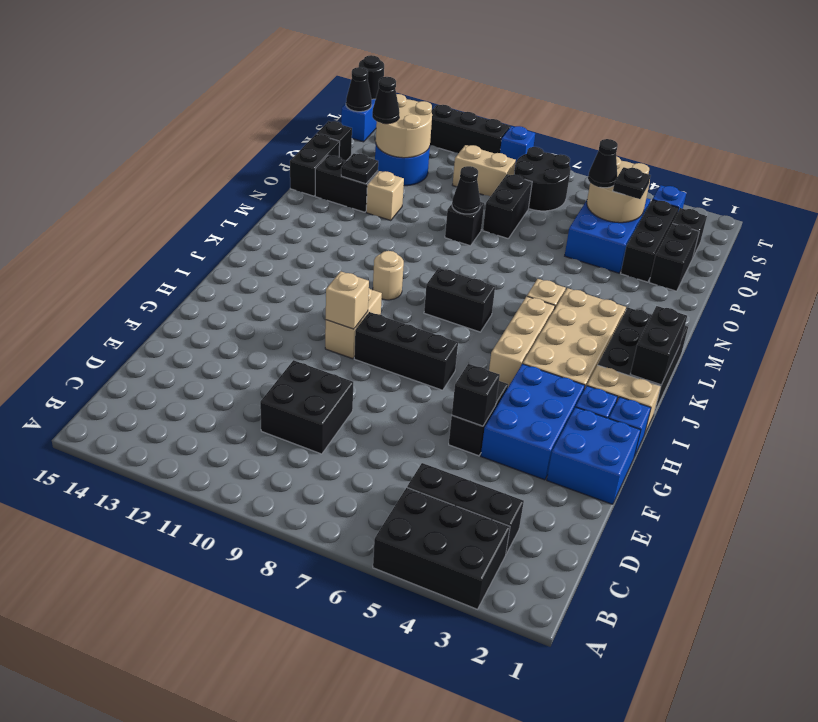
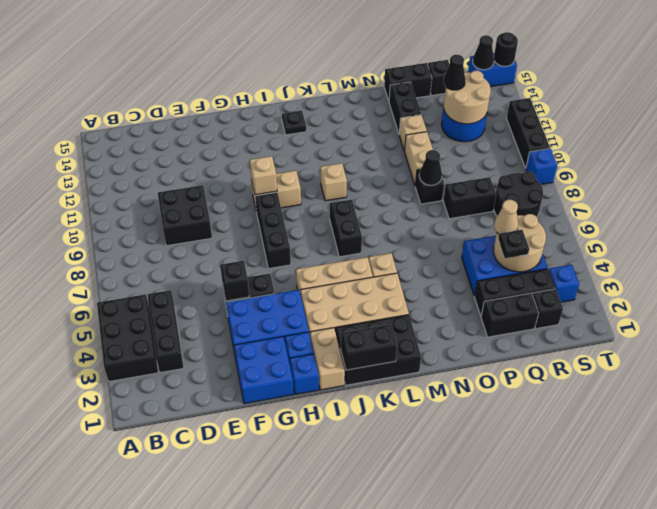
tan 1x1 round brick [373,251,404,300] -> tan 1x1 brick [320,163,347,201]
black 1x1 plate [341,154,378,184] -> black 1x1 plate moved to [282,111,306,135]
black 1x1 cone [588,139,618,188] -> tan 1x1 cone [494,200,518,234]
tan 1x2 brick [453,145,516,196] -> tan 1x2 brick moved to [404,132,433,185]

